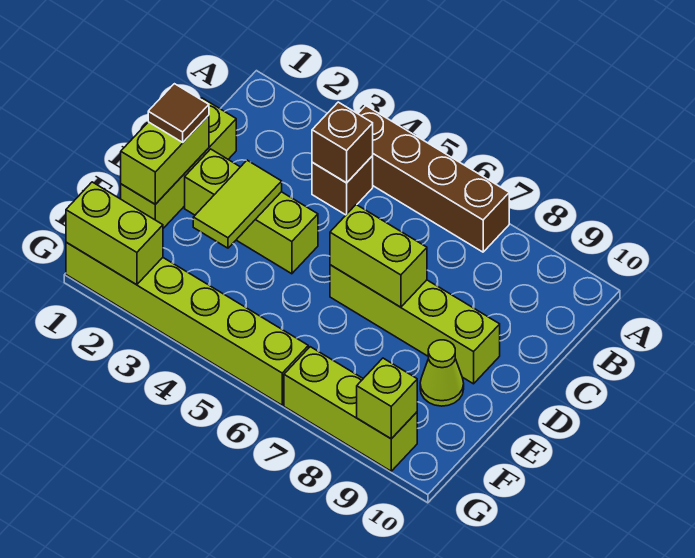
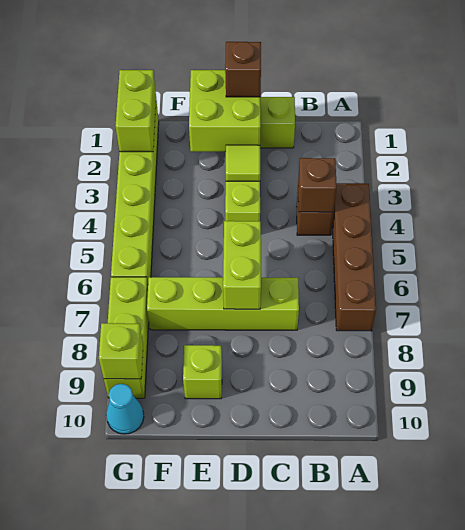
lime 1x2 brick [121,115,209,204] -> lime 2x2 brick [189,70,261,152]
brown 1x1 tile [148,84,209,142] -> brown 1x1 brick [225,42,261,97]
lime 1x2 tile [193,160,282,248] -> lime 1x1 tile [226,145,260,181]
lime 1x4 brick [330,265,500,384] -> lime 1x4 brick turned to [147,277,299,330]
lime 1x1 cone [420,340,464,406] -> lime 1x1 brick [183,345,222,399]
none -> cyan 1x1 cone [106,384,144,434]

